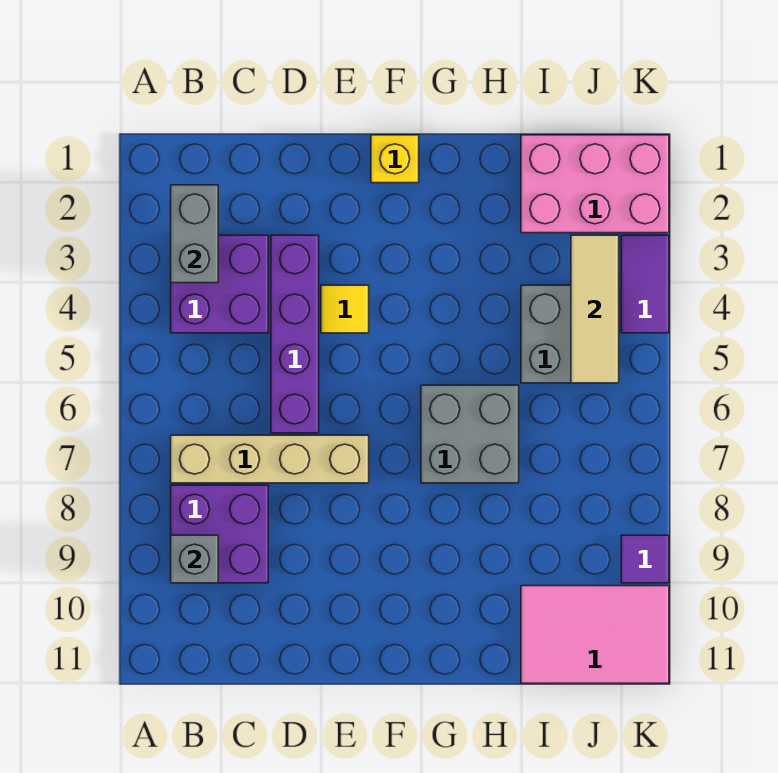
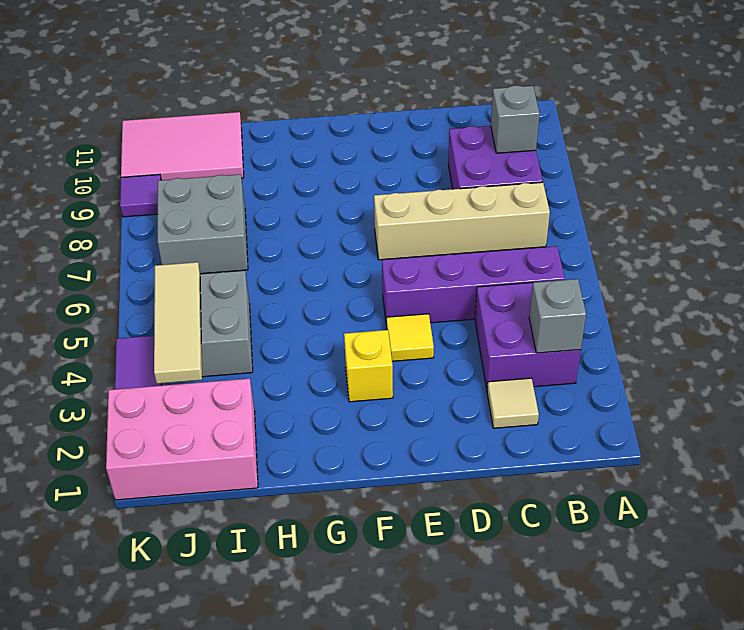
grey 1x2 brick [171,185,218,283] -> grey 1x1 brick [529,279,586,353]
none -> tan 1x1 tile [487,378,539,428]
purple 1x4 brick [271,235,319,433] -> purple 1x4 brick turned to [382,246,565,326]
yellow 1x1 brick [371,135,419,183] -> yellow 1x1 brick moved to [344,330,393,402]
grey 2x2 brick [421,385,519,483] -> grey 2x2 brick moved to [157,174,248,274]

